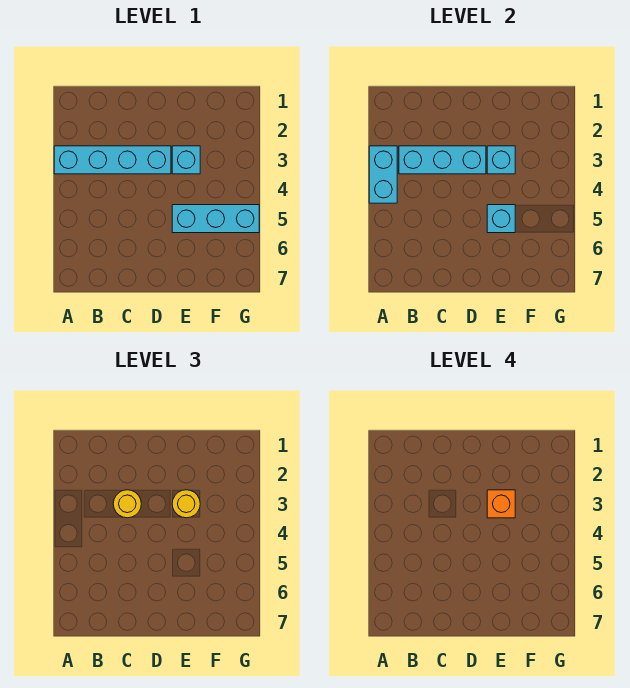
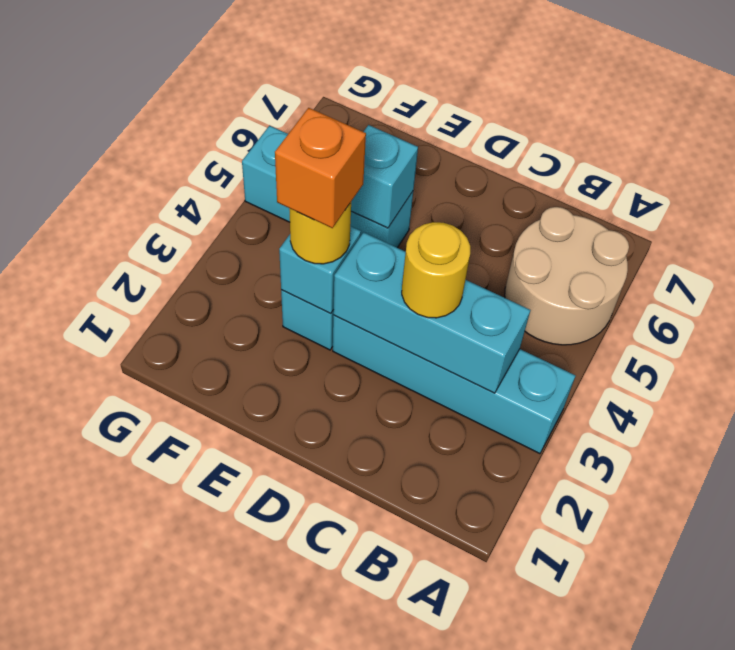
cyan 1x2 brick [369,146,397,203] -> none
none -> tan 2x2 round brick [505,207,629,345]

